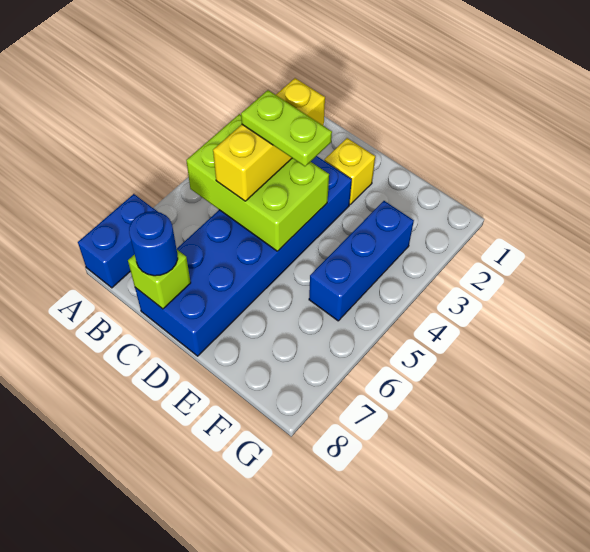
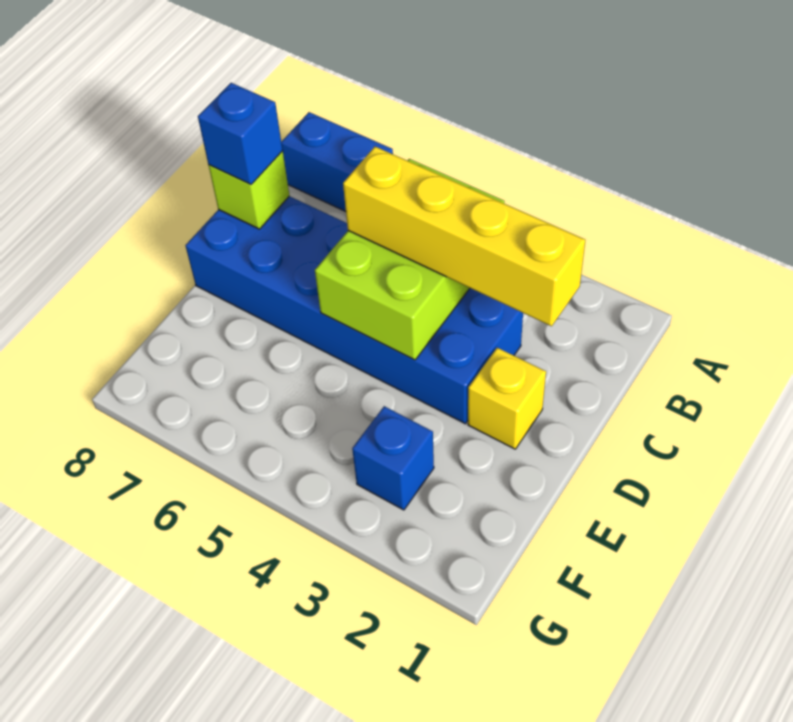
yellow 1x3 brick [213,78,325,201] -> yellow 1x4 brick [343,147,585,326]
lime 1x2 plate [241,90,332,166] -> none
blue 1x1 round brick [129,211,178,276] -> blue 1x1 brick [198,83,283,184]
blue 1x3 brick [309,201,414,321] -> blue 1x1 brick [352,406,434,510]

